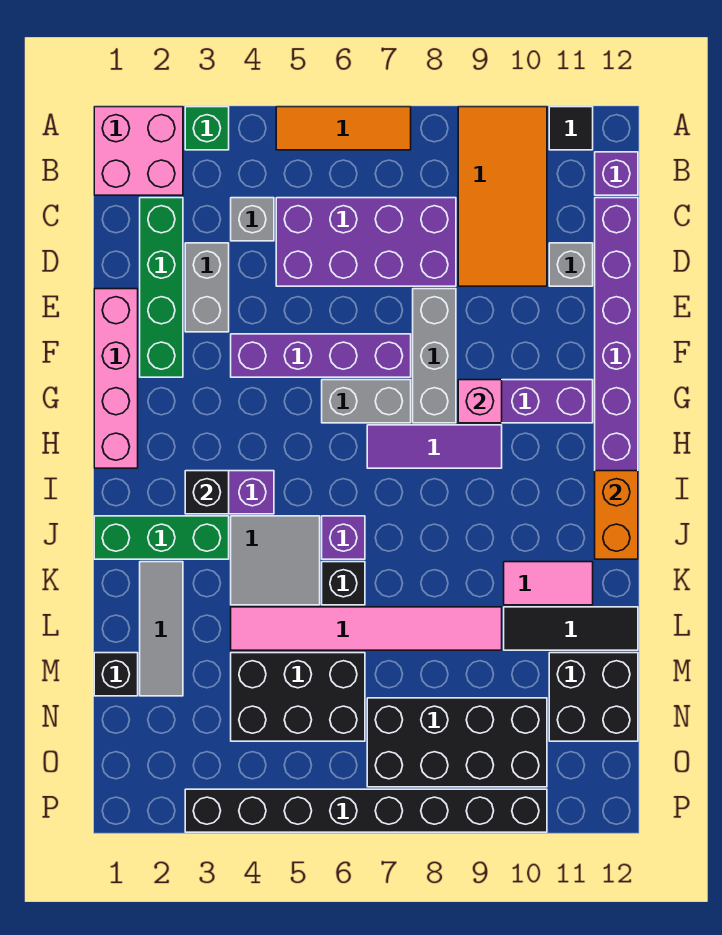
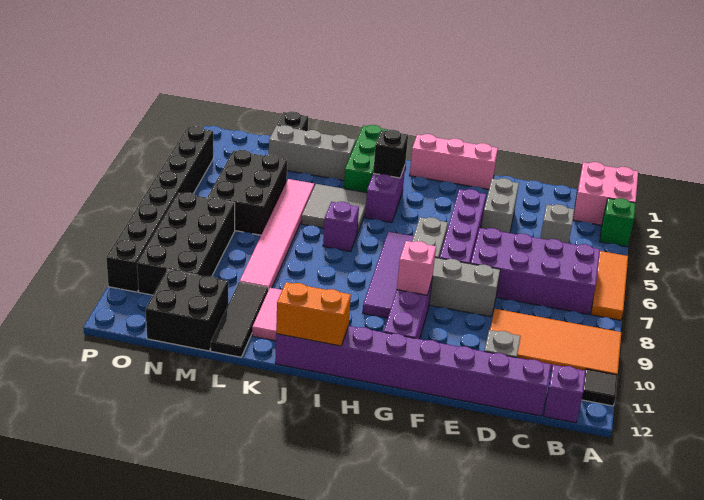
green 1x4 brick [140,198,183,377] -> none
purple 2x4 brick [276,198,456,286] -> purple 2x4 brick turned to [471,228,600,314]
grey 1x2 brick [185,243,229,332] -> grey 1x2 brick turned to [481,178,519,233]
pink 1x4 brick [94,289,138,468] -> pink 1x3 brick [410,134,498,189]
purple 1x3 tile [367,425,502,468] -> purple 1x4 tile [363,231,414,318]
grey 1x3 tile [140,562,183,696] -> grey 1x3 brick [269,125,356,180]
black 1x1 brick [322,562,365,605] -> none

